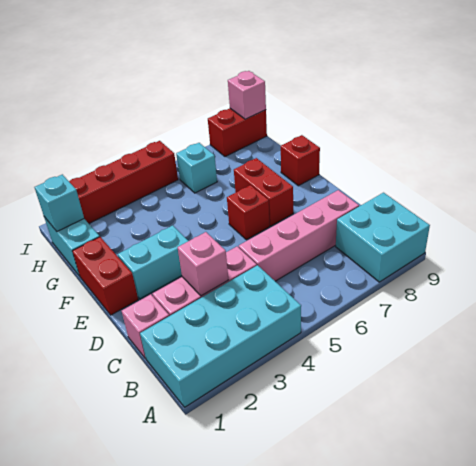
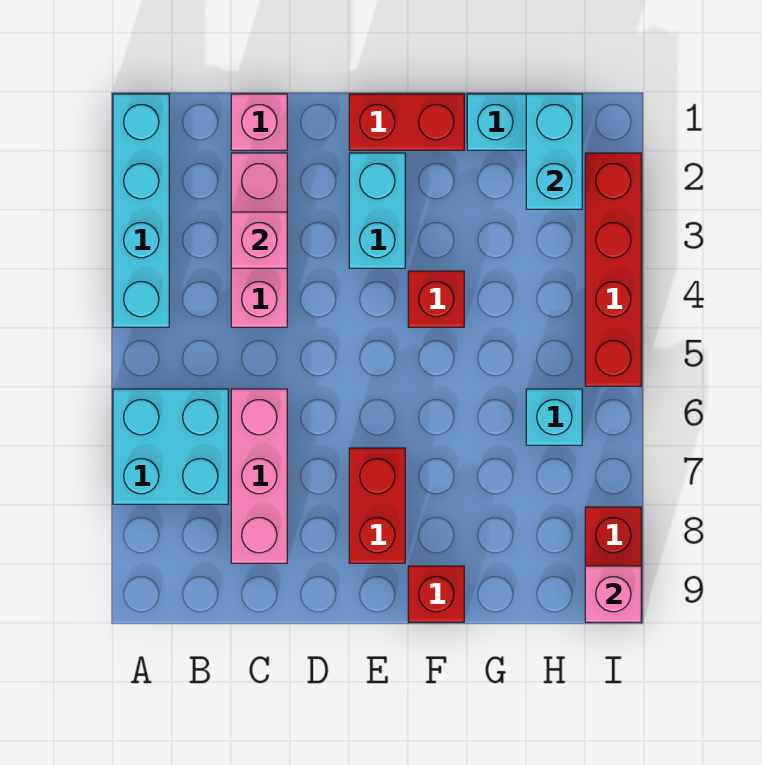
cyan 2x4 brick [140,265,301,407] -> cyan 1x4 brick [113,94,169,327]
cyan 2x2 brick [336,193,430,282] -> cyan 2x2 brick moved to [113,389,228,504]
pink 1x4 brick [239,190,359,281] -> pink 1x3 brick [231,389,287,563]
red 1x1 brick [227,185,270,240] -> red 1x1 brick moved to [408,271,464,327]
red 1x2 brick [234,158,293,226] -> red 1x2 brick turned to [349,448,405,563]
cyan 1x1 brick [35,174,84,231] -> cyan 1x2 brick [526,94,582,209]

